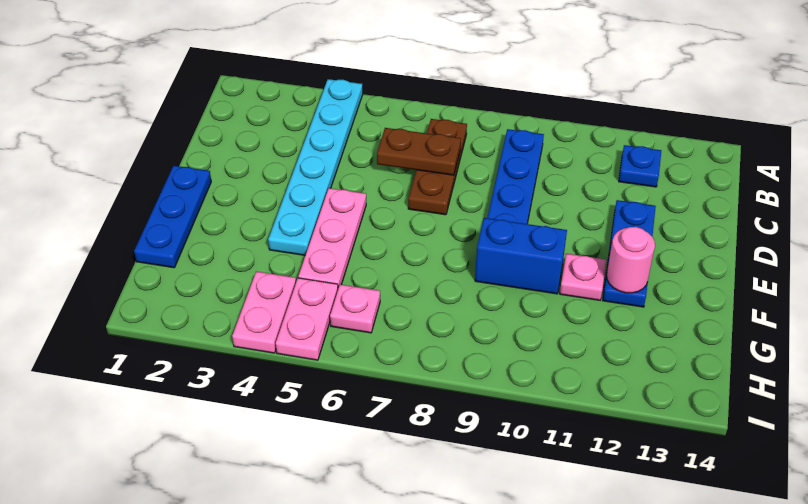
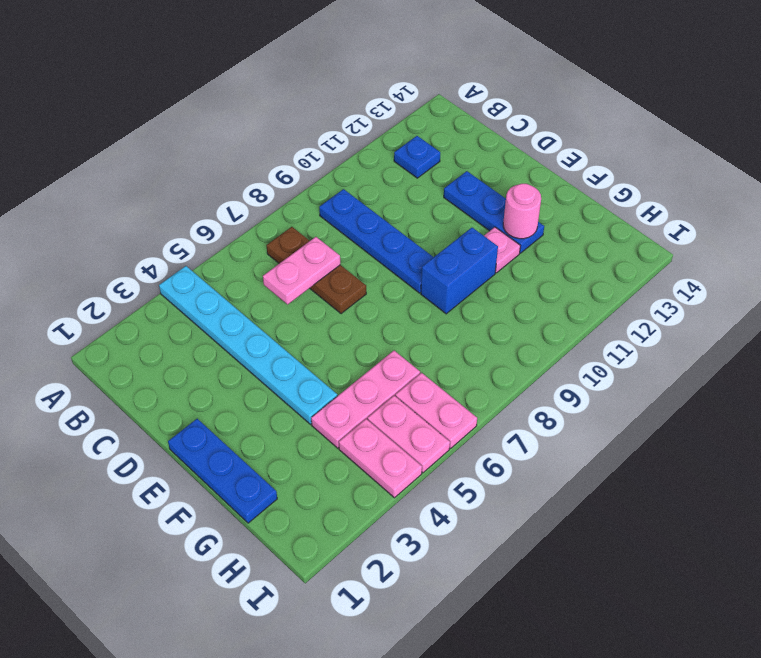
brown 1x2 plate [377,128,461,175] -> pink 1x2 plate [263,237,340,304]
pink 1x3 plate [298,188,366,288] -> pink 1x3 plate turned to [311,351,420,448]
pink 1x1 plate [330,285,380,333] -> pink 1x2 plate [395,373,477,448]

